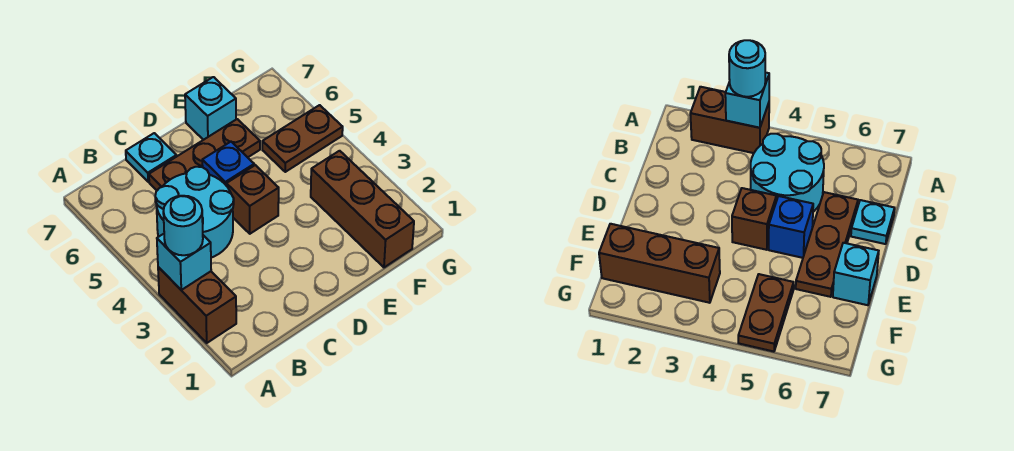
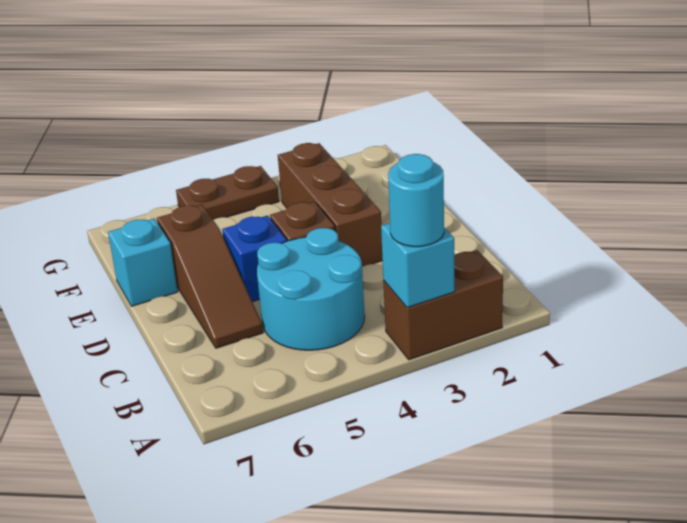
brown 1x3 plate [149,119,260,190] -> brown 1x3 slope [157,205,263,348]
cyan 1x1 plate [126,133,177,182] -> none
brown 1x3 brick [311,151,414,267] -> brown 1x3 brick turned to [278,143,383,267]
brown 1x2 plate [262,105,343,172] -> brown 1x2 plate turned to [176,166,279,220]

